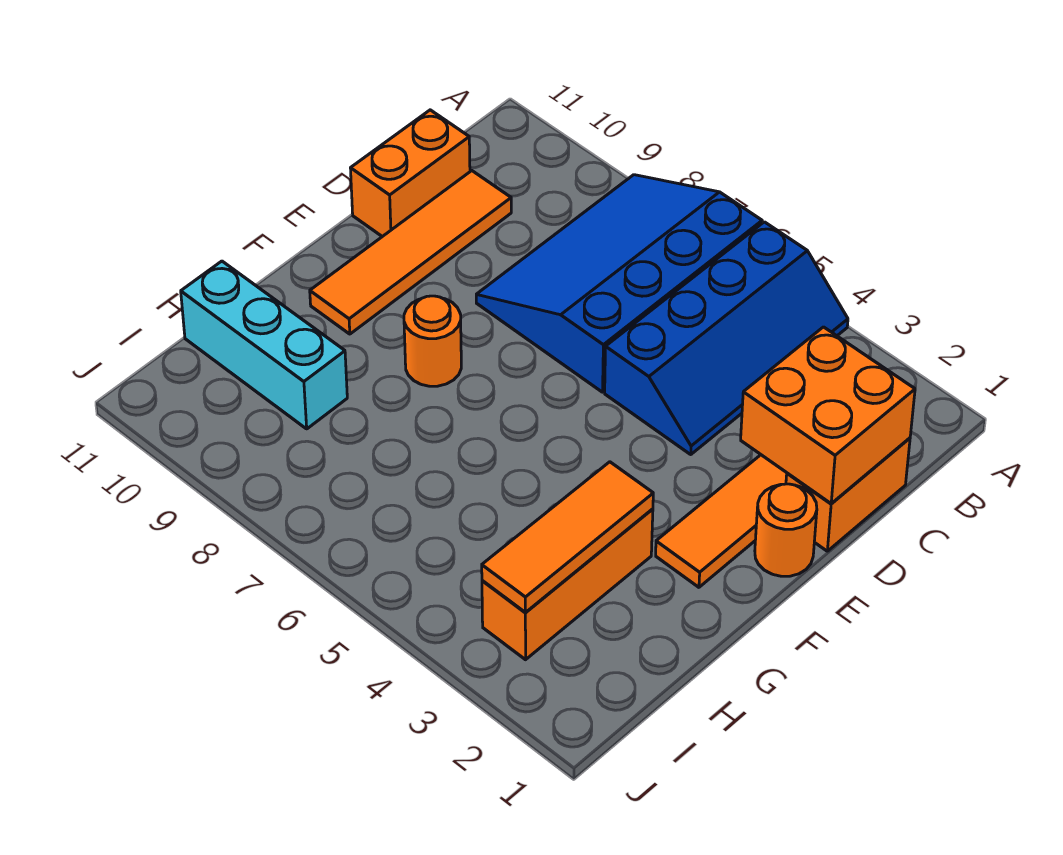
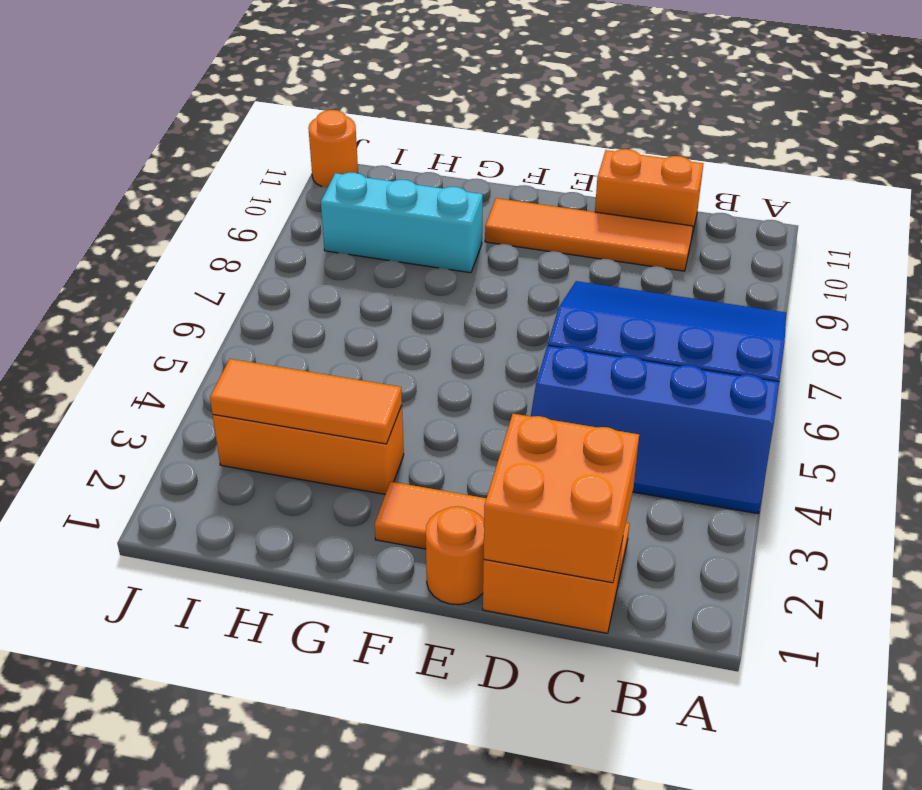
orange 1x1 round brick [404,296,461,386] -> orange 1x1 round brick moved to [308,110,358,187]
cyan 1x3 brick [181,261,347,429] -> cyan 1x3 brick turned to [321,173,483,273]

